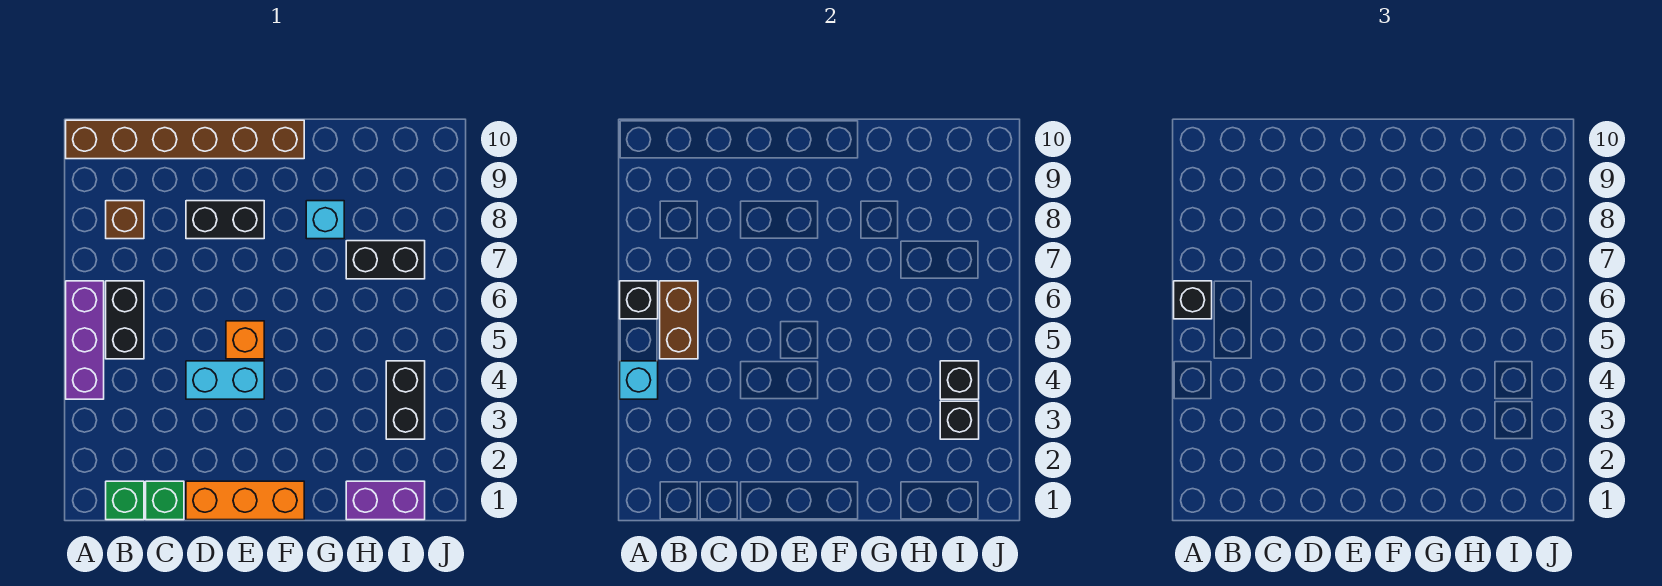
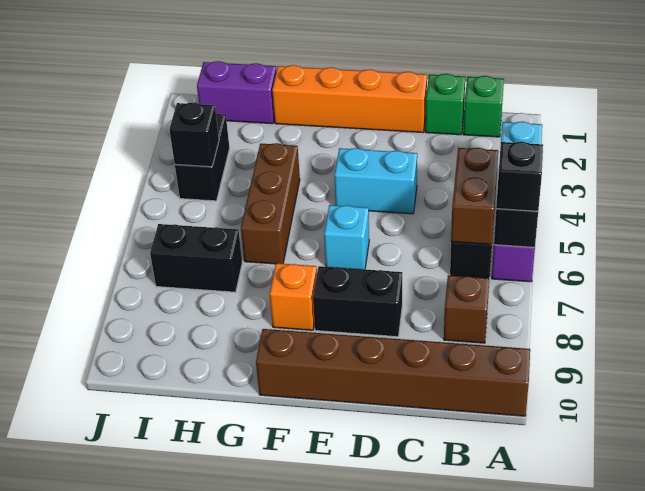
orange 1x3 brick [186,481,304,520] -> orange 1x4 brick [272,65,427,132]
orange 1x1 brick [226,321,264,359] -> orange 1x1 brick moved to [270,263,317,330]
none -> brown 1x3 brick [241,143,300,264]
cyan 1x1 brick [306,201,344,239] -> cyan 1x1 brick moved to [324,205,369,269]
black 1x1 brick [940,401,979,439] -> none

